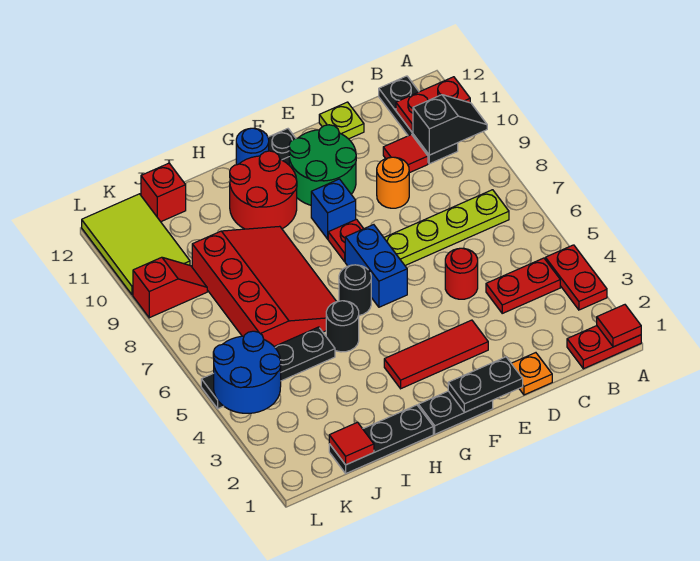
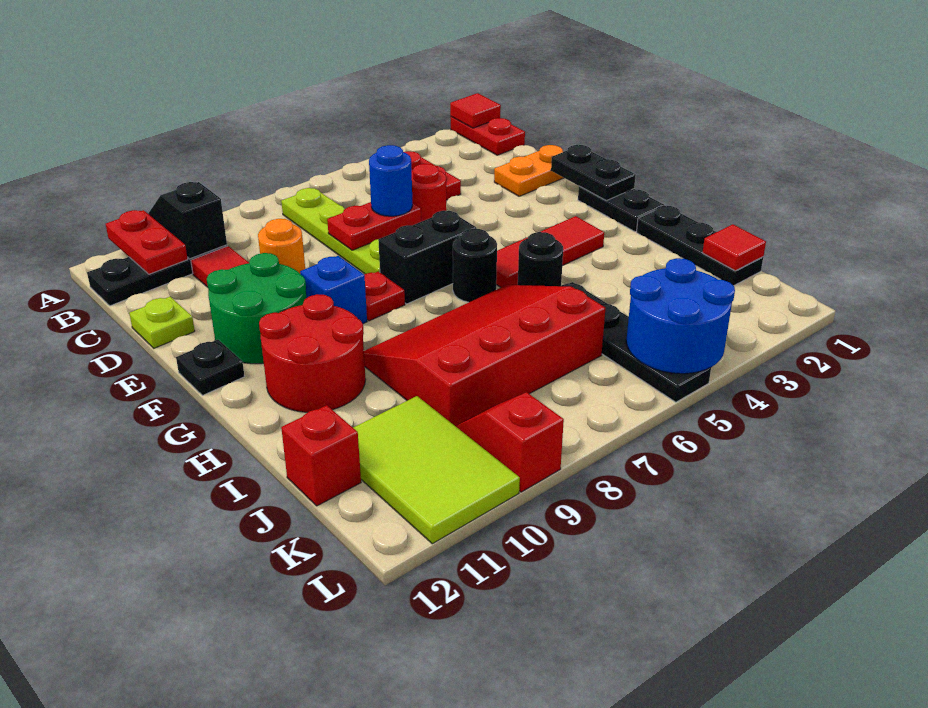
red 1x2 plate [545,245,607,310] -> red 1x2 plate moved to [327,202,421,250]
orange 1x1 plate [511,353,552,395] -> orange 1x2 plate [494,145,564,196]
red 1x3 tile [384,320,488,389] -> red 1x3 tile turned to [496,216,604,287]
blue 1x2 brick [345,225,407,307] -> black 1x2 brick [378,211,476,304]
blue 1x1 round brick [236,128,269,165] -> blue 1x1 round brick moved to [369,145,413,216]
lime 2x3 tile [82,194,190,295] -> lime 2x3 tile turned to [353,396,520,544]

